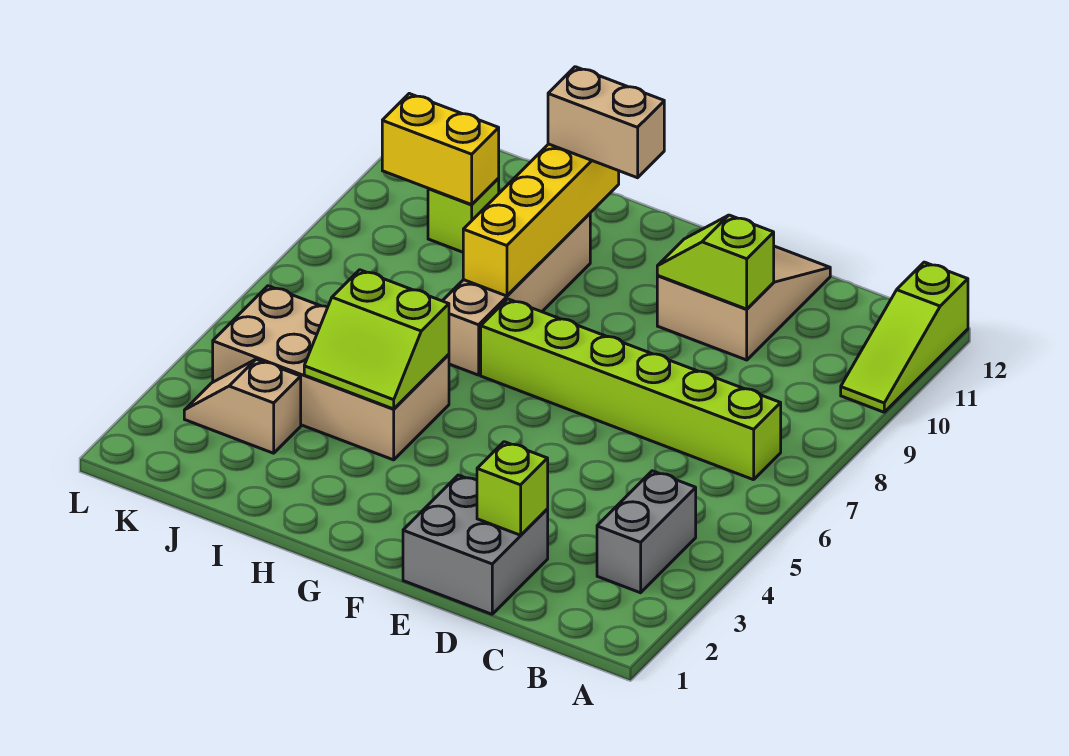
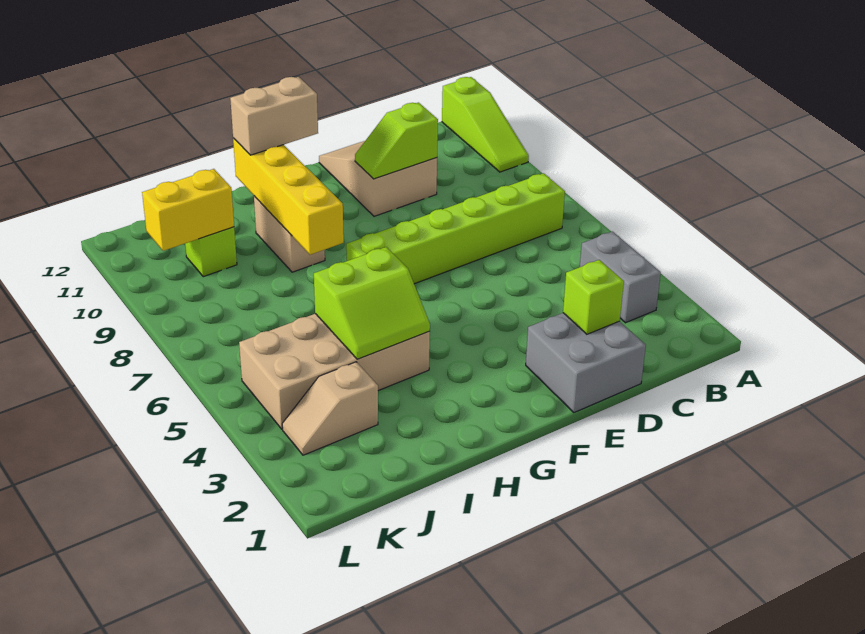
tan 1x4 brick [443,214,590,375] -> tan 1x2 brick [254,196,325,272]

